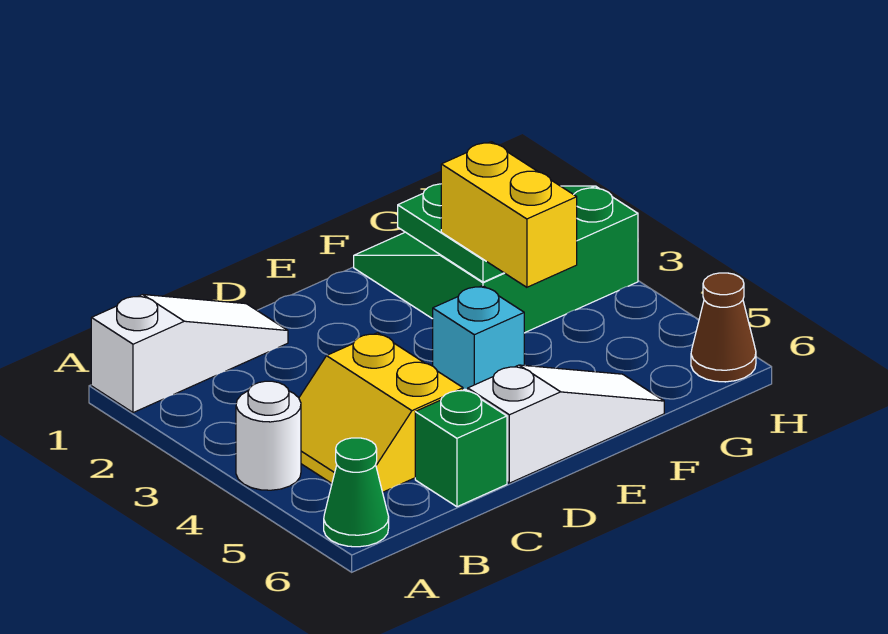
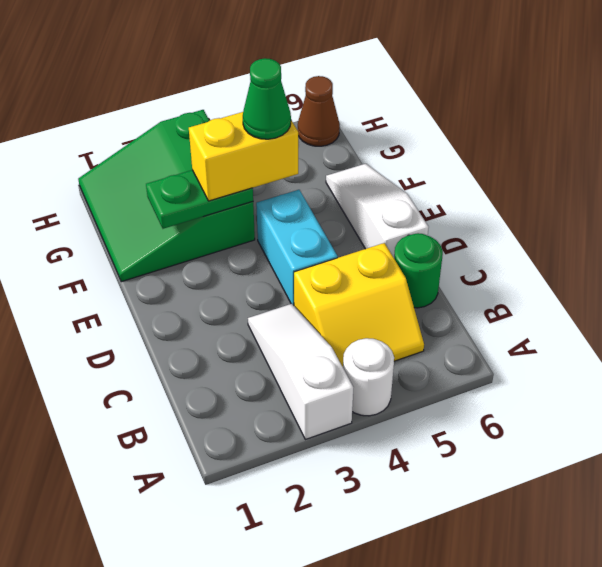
white 1x3 slope [91,295,288,413] -> white 1x3 slope moved to [248,304,353,440]
green 1x1 cone [324,438,389,547] -> green 1x1 cone moved to [243,58,291,139]
green 1x1 brick [415,389,507,507] -> green 1x1 round brick [394,233,443,308]
cyan 1x1 brick [433,286,524,390] -> cyan 1x2 brick [256,190,338,305]

